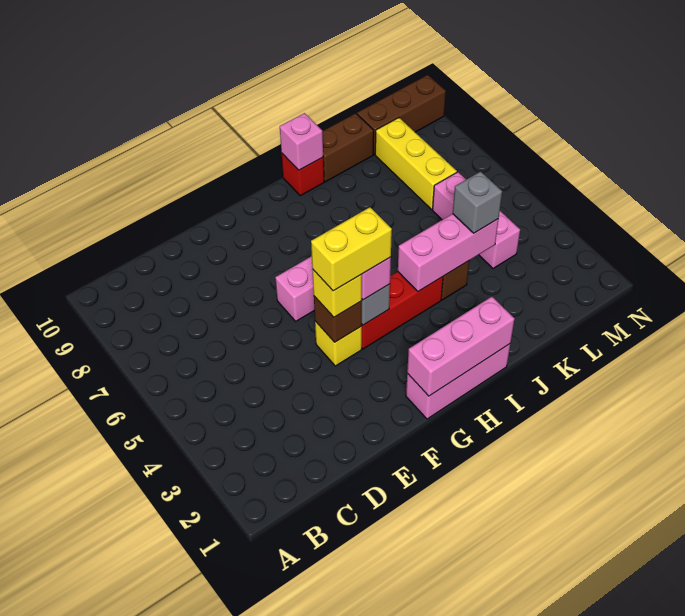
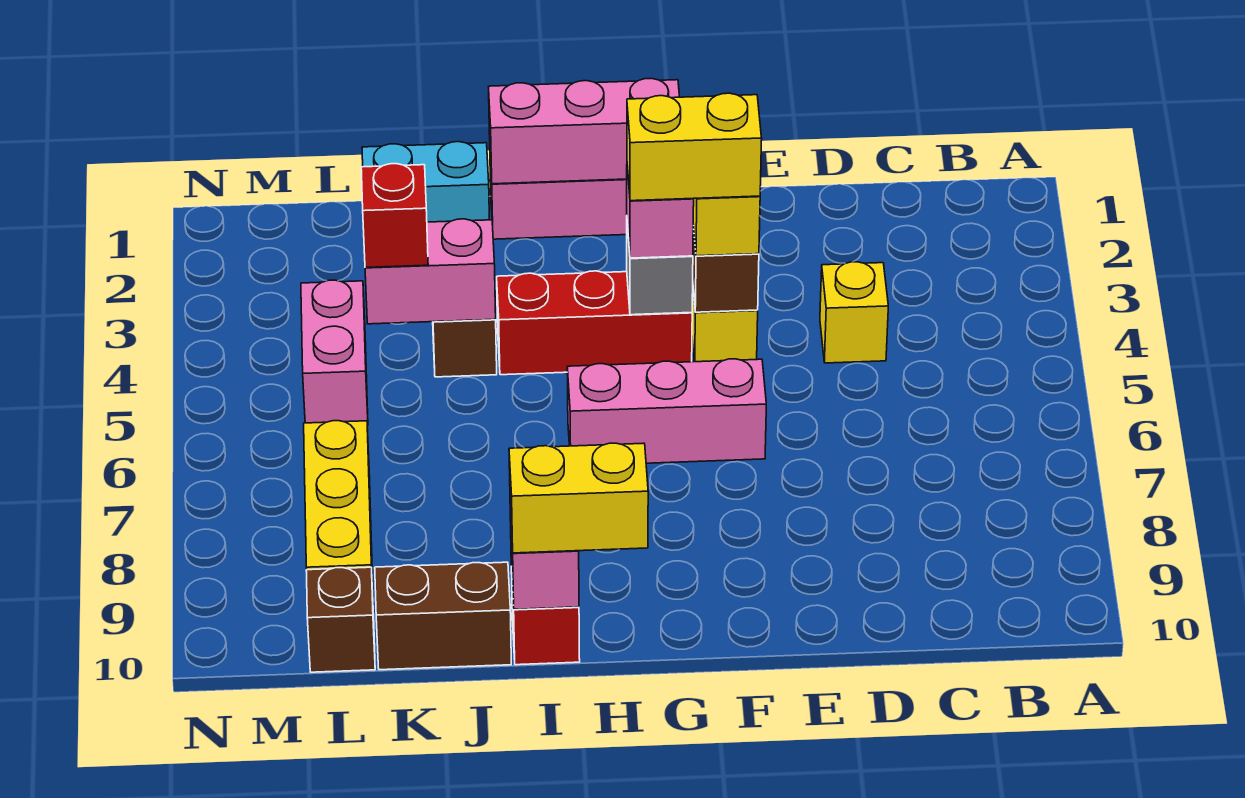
none -> yellow 1x1 brick [820,262,888,363]
none -> yellow 1x2 brick [509,443,648,553]
pink 1x3 brick [398,214,499,291] -> pink 1x2 brick [365,219,496,324]
none -> cyan 1x2 brick [362,142,489,222]
grey 1x1 brick [453,171,502,233] -> red 1x1 brick [361,164,428,268]
pink 1x3 brick [433,172,520,268] -> pink 1x2 brick [301,280,368,426]
brown 1x3 brick [357,75,446,155] -> brown 1x1 brick [306,567,375,672]

